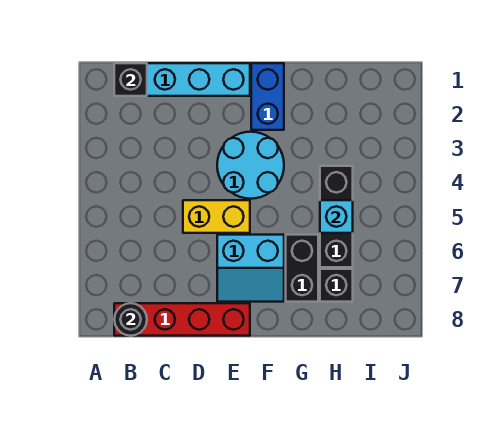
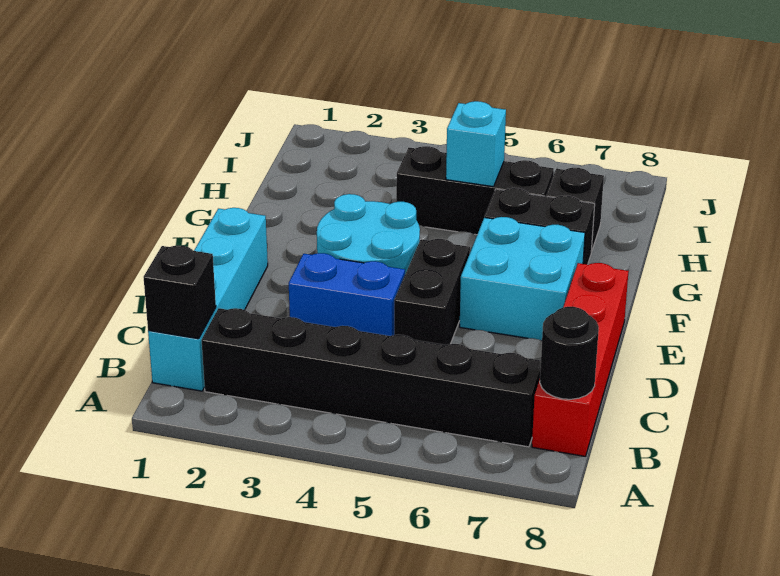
none -> black 1x6 brick [202,308,541,447]
yellow 1x2 brick [183,200,250,233] -> black 1x2 brick [394,239,470,345]
cyan 2x2 slope [217,235,284,302] -> cyan 2x2 brick [460,217,585,341]
blue 1x2 brick [251,63,284,130] -> blue 1x2 brick moved to [289,253,405,336]

